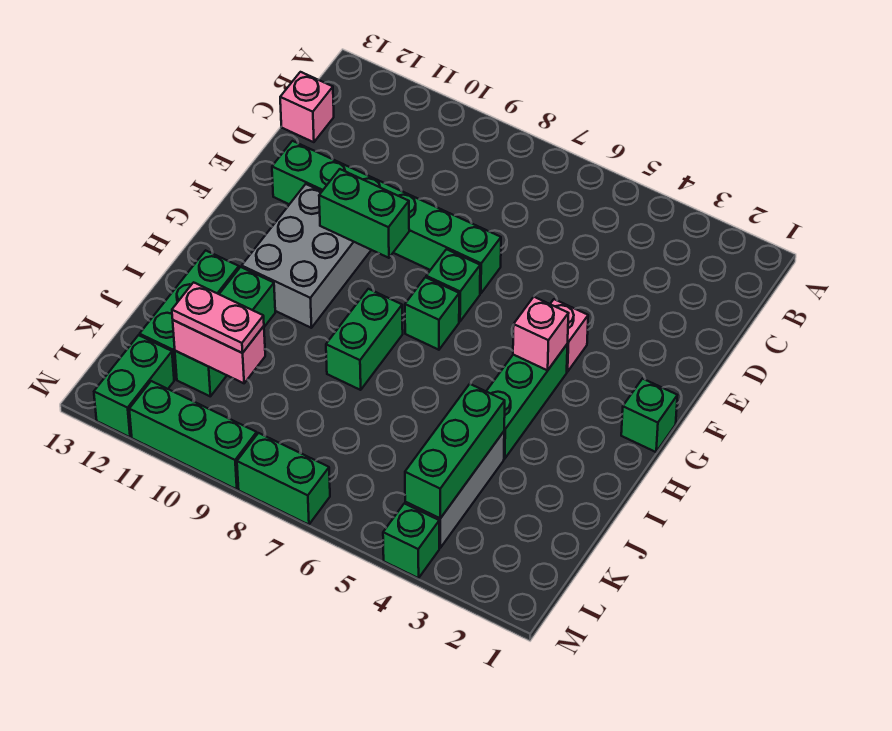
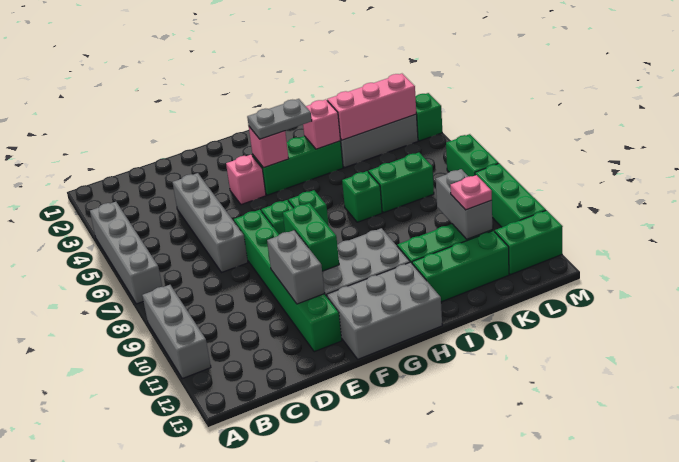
none -> grey 1x4 brick [90,202,162,304]
none -> grey 1x3 brick [142,285,211,379]
pink 1x1 brick [280,72,334,142] -> pink 1x1 brick moved to [303,99,341,149]
none -> grey 1x4 brick [172,173,248,272]
none -> grey 1x2 brick [267,230,325,304]
none -> grey 2x3 brick [327,262,442,359]
green 1x1 brick [621,379,677,452] -> green 1x1 brick moved to [342,171,382,222]
none -> grey 1x2 plate [247,99,312,139]
green 1x2 brick [326,289,403,390] -> green 1x2 brick moved to [369,153,434,213]
green 1x3 brick [405,384,505,518] -> pink 1x3 brick [327,74,416,140]
pink 1x2 brick [173,320,265,383] -> grey 1x2 brick [436,169,492,239]
pink 1x2 plate [172,282,264,353] -> pink 1x1 plate [450,175,492,210]

